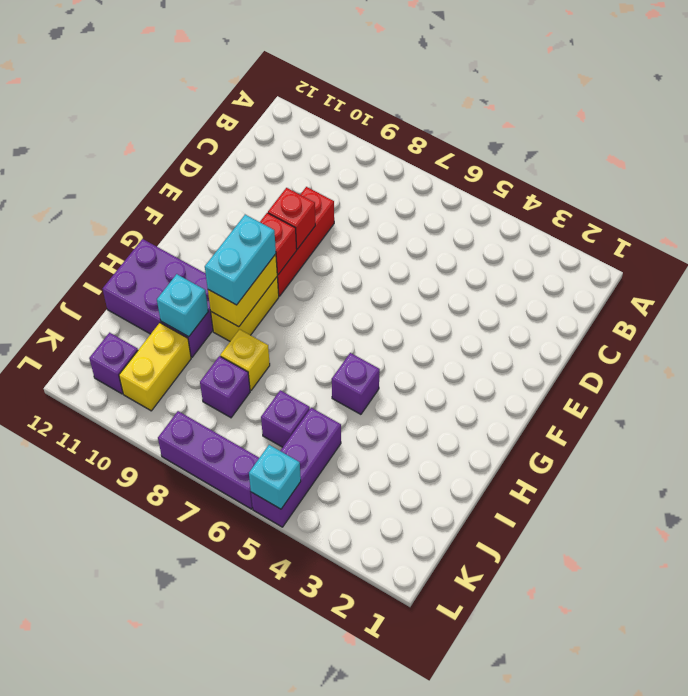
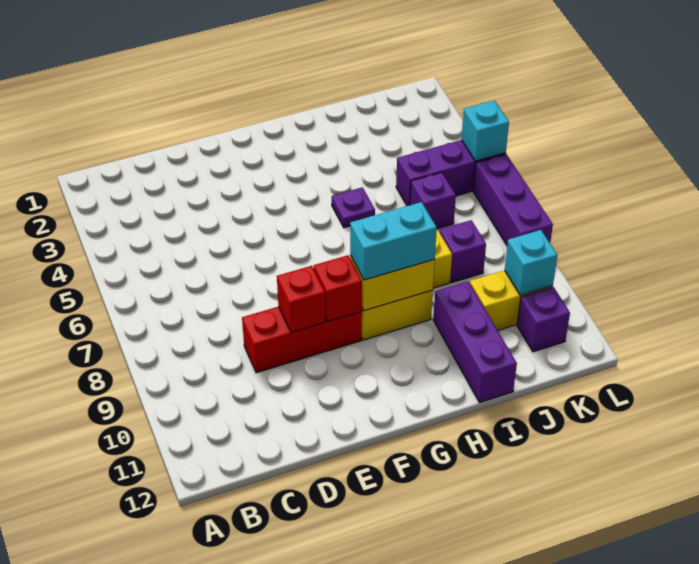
purple 1x1 brick [332,353,380,414] -> purple 1x1 plate [332,187,375,228]
purple 2x3 brick [103,239,213,357] -> purple 1x3 brick [433,281,517,403]
cyan 1x1 brick [157,274,208,337] -> cyan 1x1 brick moved to [505,230,557,295]

